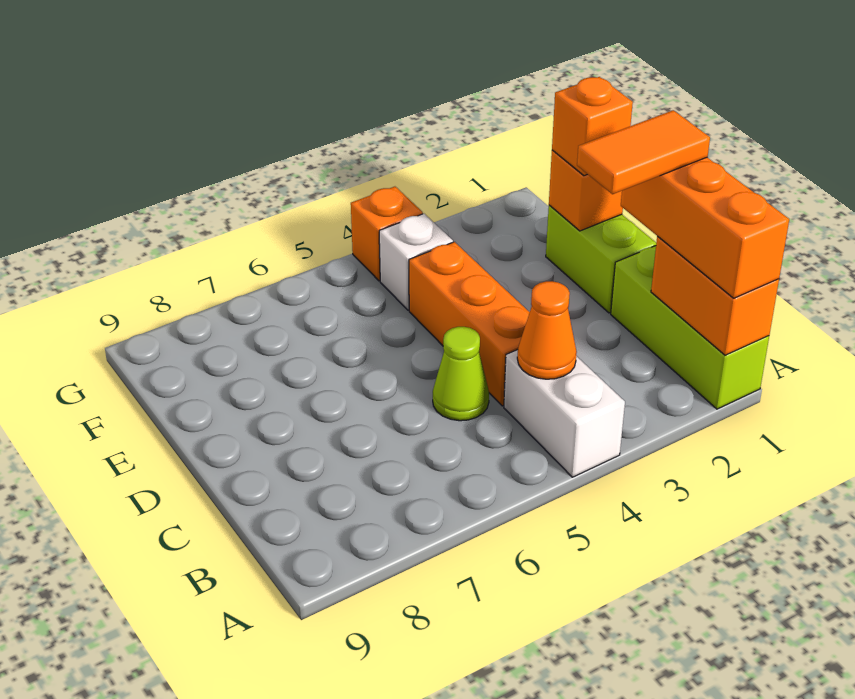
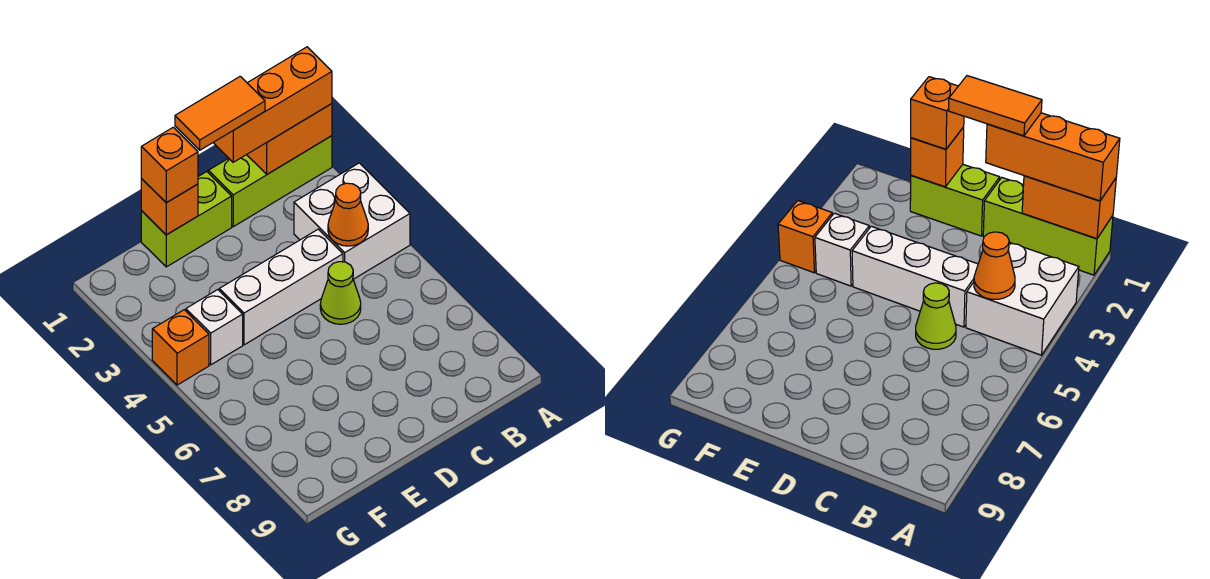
white 1x2 brick [504,350,625,477] -> white 2x2 brick [294,163,410,279]
orange 1x2 tile [577,110,710,194] -> orange 1x2 tile turned to [175,76,265,150]
orange 1x3 brick [409,242,530,406] -> white 1x3 brick [219,229,343,345]

